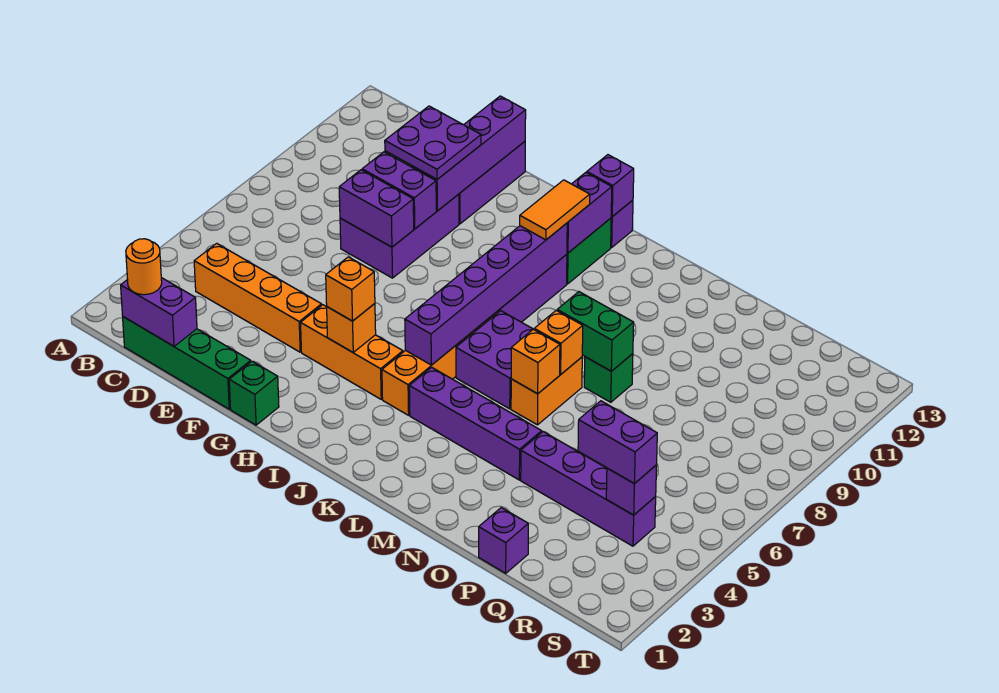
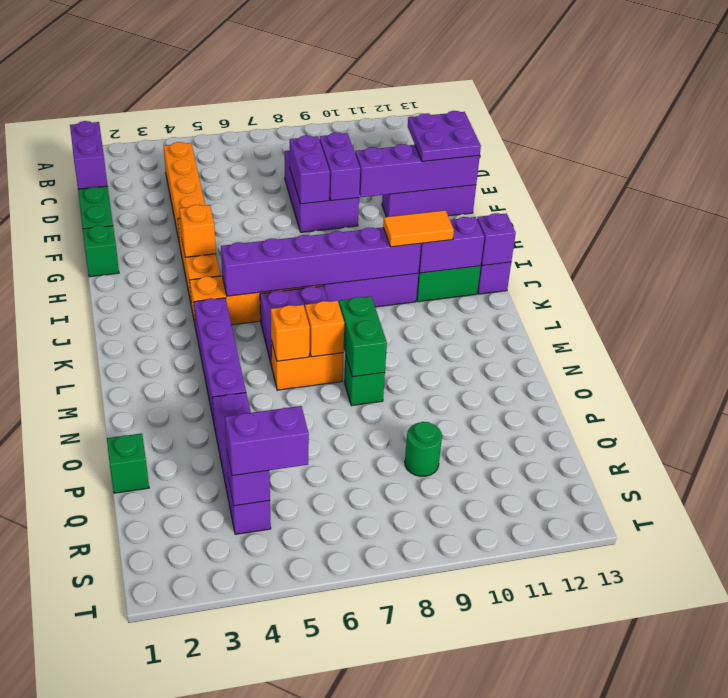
orange 1x1 round brick [126,239,162,295] -> none
purple 2x3 brick [340,194,459,278] -> purple 2x3 brick turned to [285,150,359,232]
purple 2x2 plate [385,106,481,179] -> purple 2x2 plate moved to [408,111,481,161]
orange 1x1 brick [326,257,375,321] -> none
purple 1x1 brick [479,508,528,573] -> green 1x1 brick [107,433,149,493]
purple 1x2 brick [578,401,657,484] -> purple 1x2 brick turned to [225,406,309,476]
none -> green 1x1 round brick [405,422,442,476]

